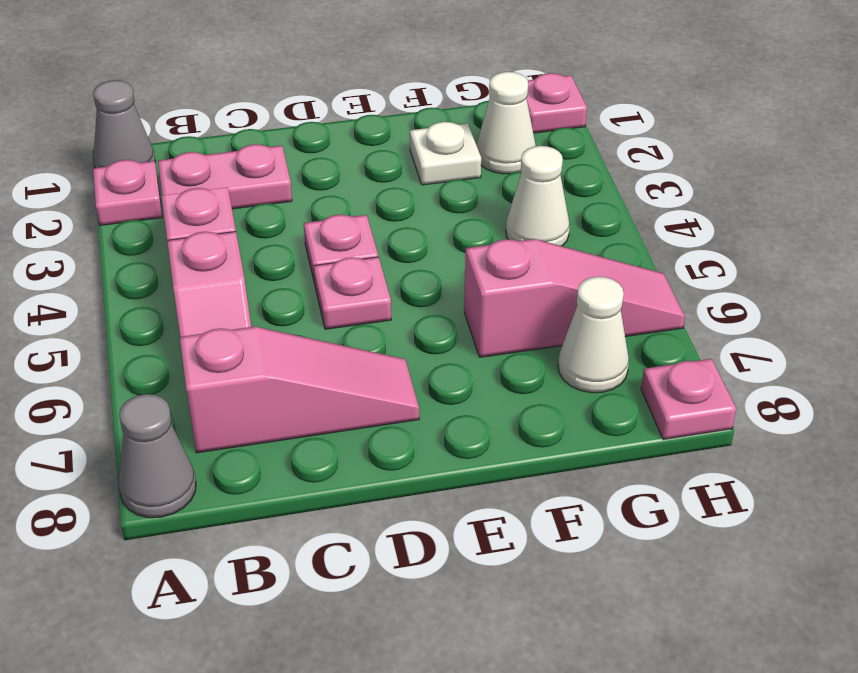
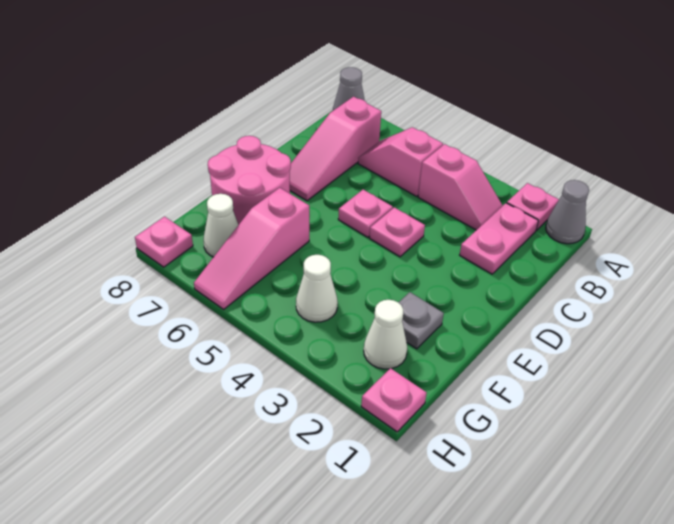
none -> pink 2x2 round brick [208,136,291,225]
white 1x1 plate [410,122,481,185] -> grey 1x1 plate [398,292,444,349]

